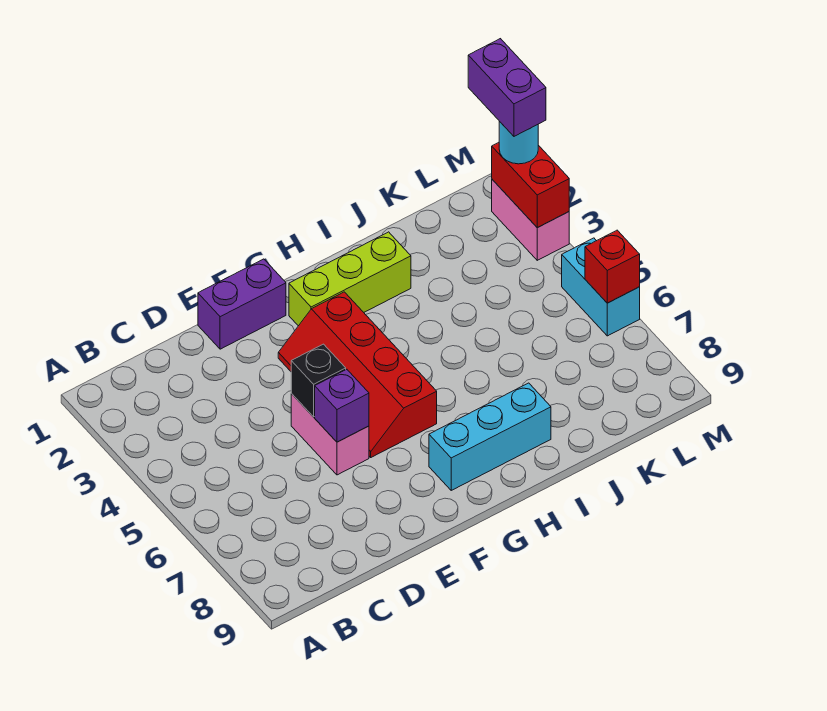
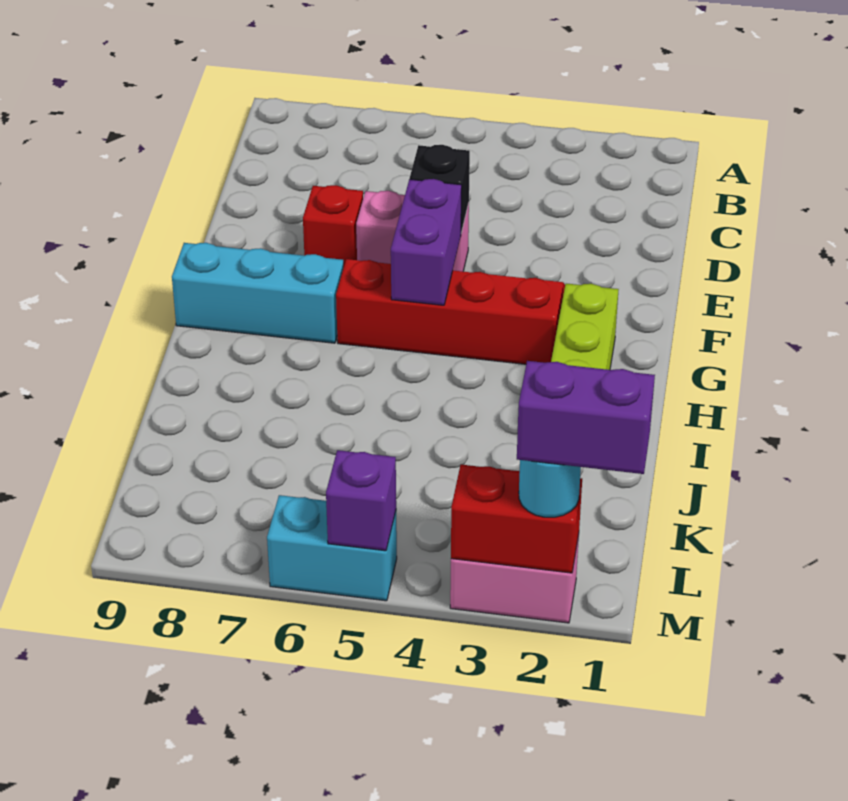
purple 1x2 brick [198,259,286,349] -> purple 1x2 brick moved to [391,179,462,305]
purple 1x1 brick [315,369,369,442] -> purple 1x1 brick moved to [326,450,396,551]
cyan 1x3 brick [429,383,551,490] -> cyan 1x3 brick turned to [172,243,343,343]
red 1x1 brick [585,230,640,303] -> red 1x1 brick moved to [303,185,363,268]

